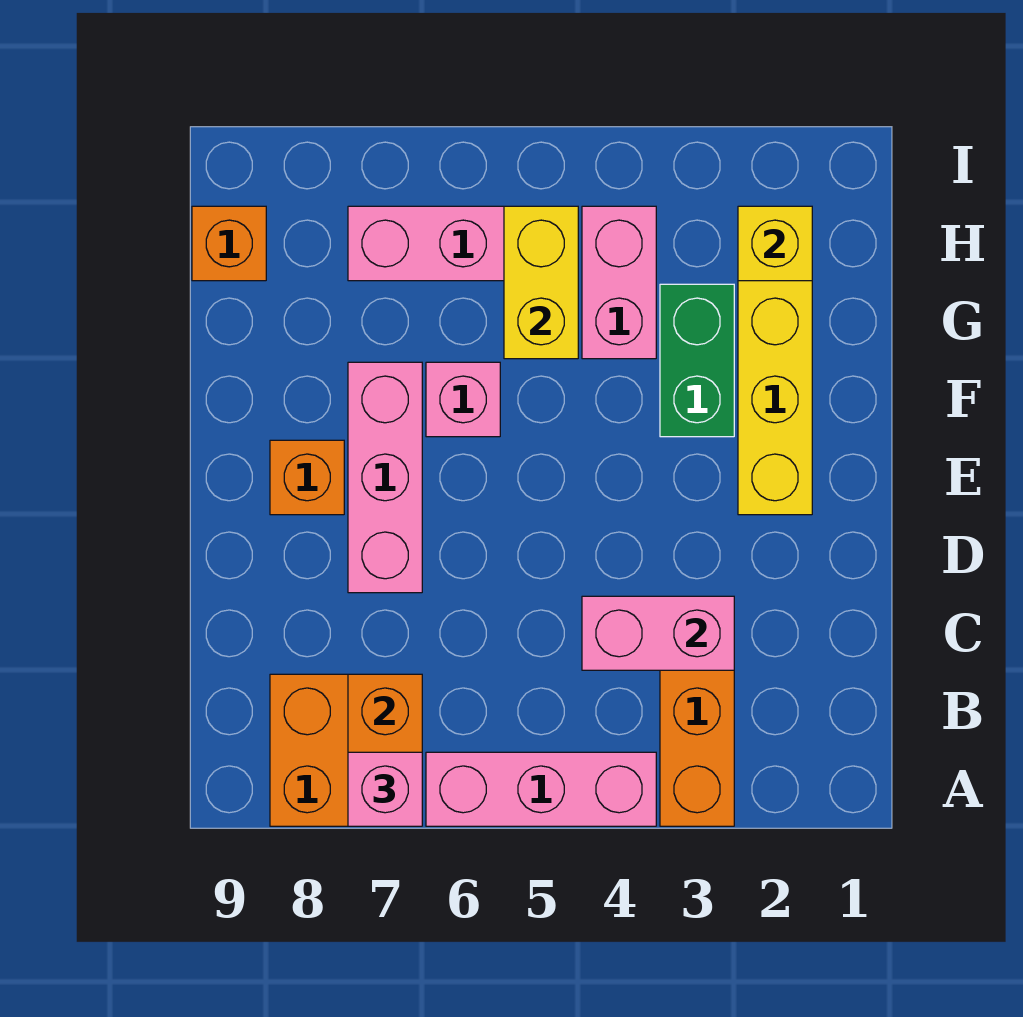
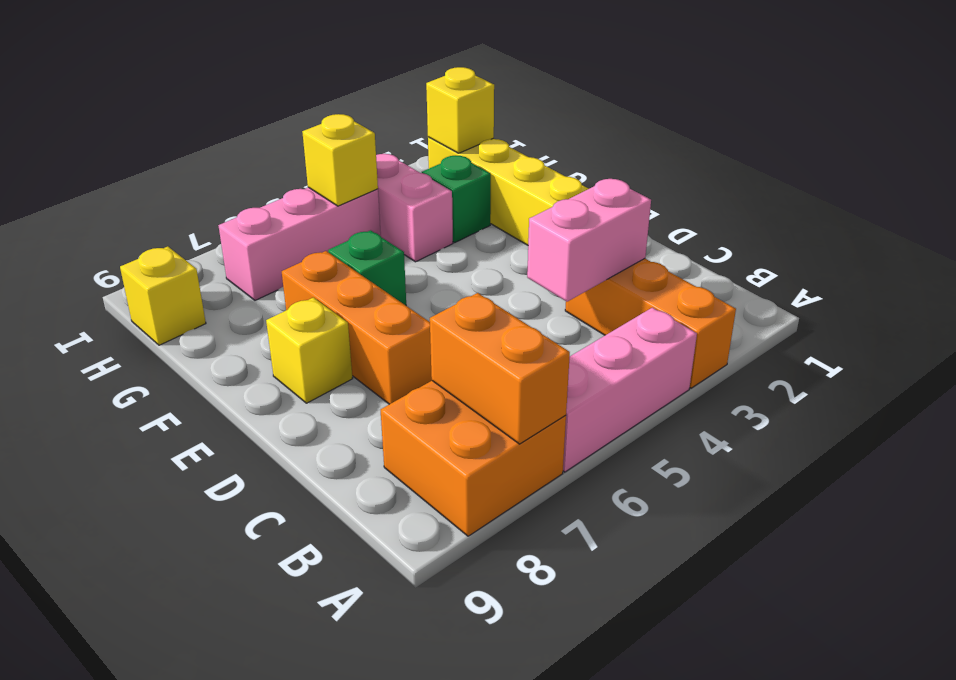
pink 1x1 brick [348,752,422,826] -> none
pink 1x3 brick [348,362,422,593] -> orange 1x3 brick [282,251,432,404]
orange 1x1 brick [270,440,344,515] -> yellow 1x1 brick [266,297,353,403]
green 1x2 brick [660,284,734,437] -> green 1x1 brick [422,156,491,243]
pink 1x1 brick [426,362,500,437] -> green 1x1 brick [328,230,406,305]
yellow 1x2 brick [504,206,578,359] -> yellow 1x1 brick [302,114,378,206]
orange 1x1 brick [192,206,266,281] -> yellow 1x1 brick [120,246,206,345]

